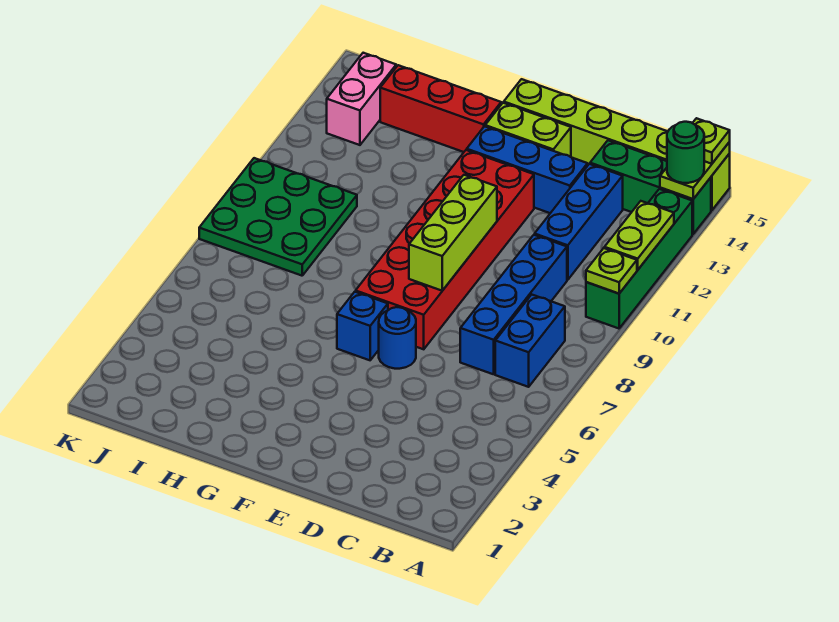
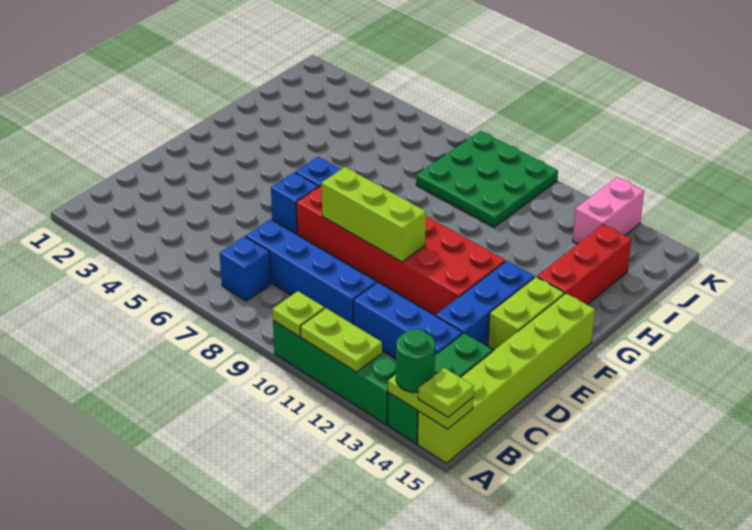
blue 1x2 brick [495,295,565,387] -> blue 1x1 brick [220,236,271,301]
blue 1x1 round brick [379,307,416,369] -> blue 1x1 brick [271,172,318,234]
pink 1x2 brick [327,53,396,145] -> pink 1x2 brick turned to [573,177,644,244]

